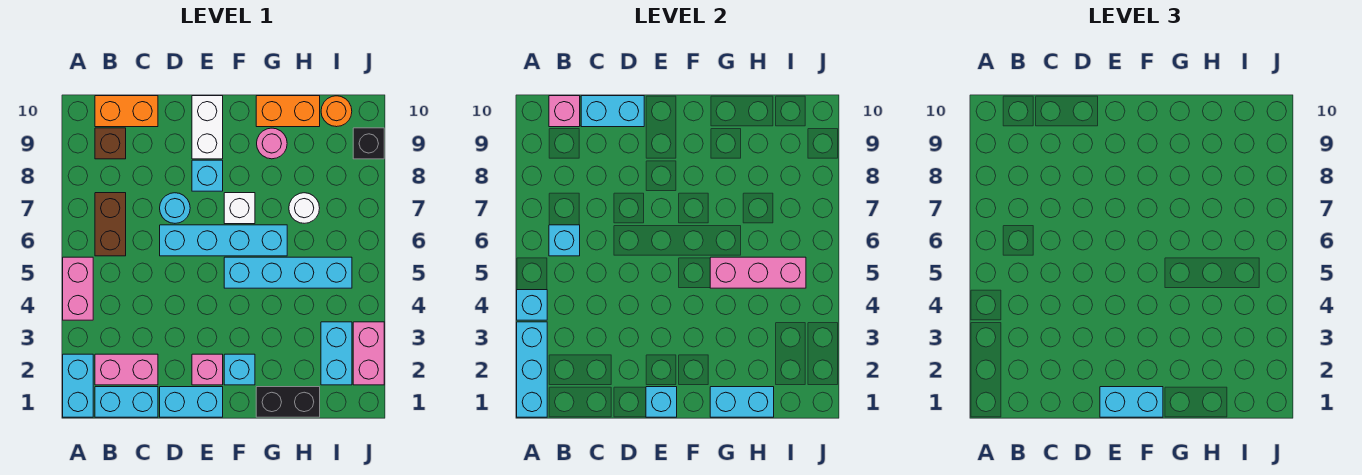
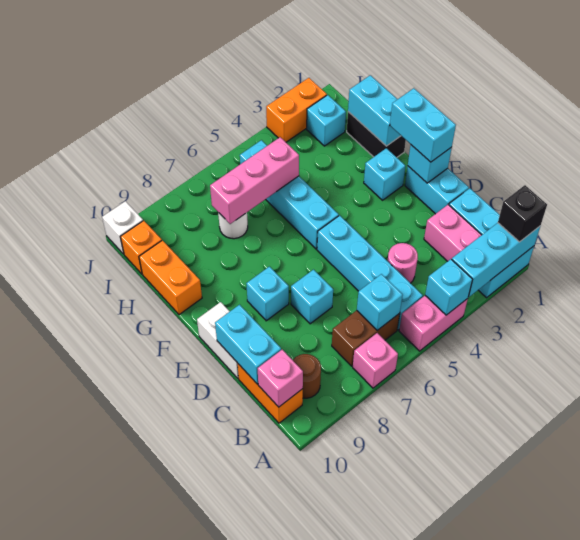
brown 1x1 brick [95,128,126,159] -> brown 1x1 round brick [293,354,321,398]
cyan 1x4 brick [160,225,287,256] -> cyan 1x4 brick moved to [317,215,423,330]
cyan 1x1 round brick [160,193,190,223] -> cyan 1x1 brick [291,270,333,324]
pink 1x1 brick [192,354,223,385] -> pink 1x1 brick moved to [353,333,398,388]
white 1x2 brick [192,96,223,159] -> white 1x2 brick turned to [197,302,239,378]
white 1x1 brick [224,193,255,224] -> white 1x1 brick moved to [102,201,143,254]
pink 1x3 brick [710,257,806,288] -> pink 1x3 brick turned to [210,137,299,224]
pink 1x1 round brick [257,128,287,159] -> pink 1x1 round brick moved to [387,243,418,283]
cyan 1x2 brick [321,322,352,385] -> cyan 1x1 brick [307,95,346,146]
orange 1x1 round brick [321,96,352,127] -> orange 1x1 brick [120,221,162,274]
pink 1x2 brick [353,322,384,385] -> orange 1x2 brick [266,78,327,142]
black 1x1 brick [353,128,384,159] -> black 1x1 brick moved to [498,185,547,242]

